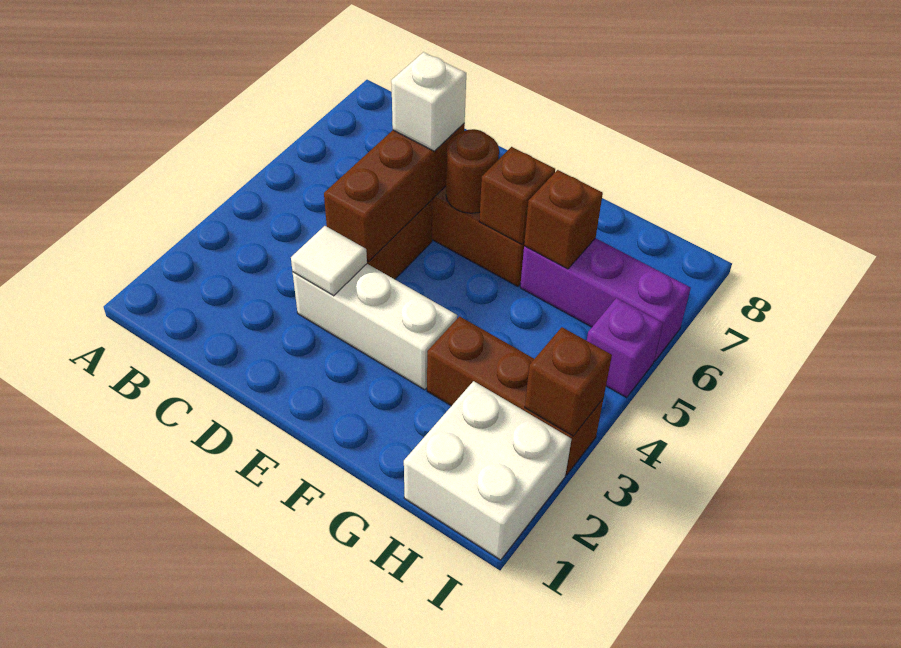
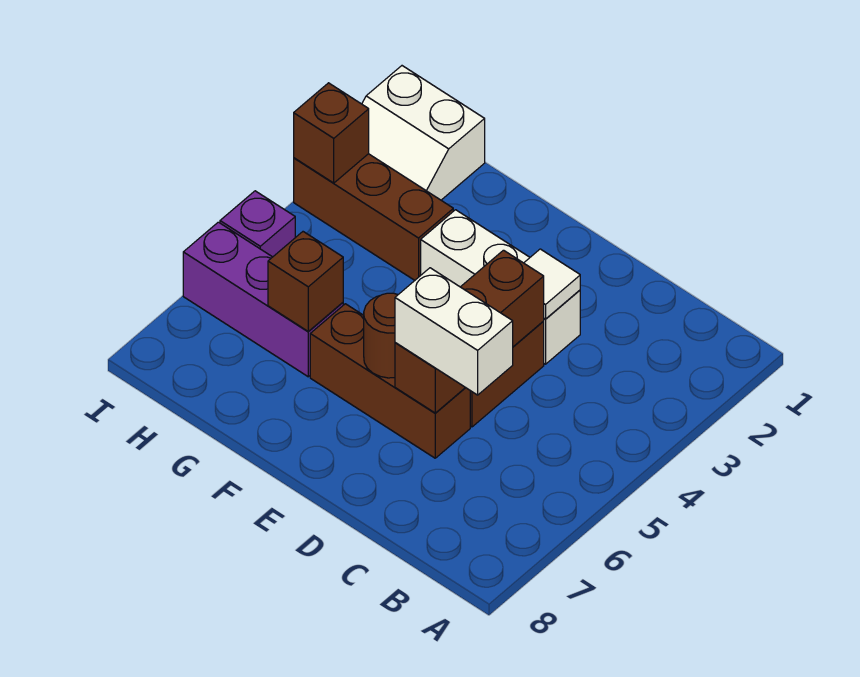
white 1x1 brick [391,52,466,151] -> white 1x2 brick [395,268,513,395]
brown 1x1 brick [479,147,555,245] -> none
white 2x2 brick [404,381,571,560] -> white 2x2 slope [362,66,485,200]

